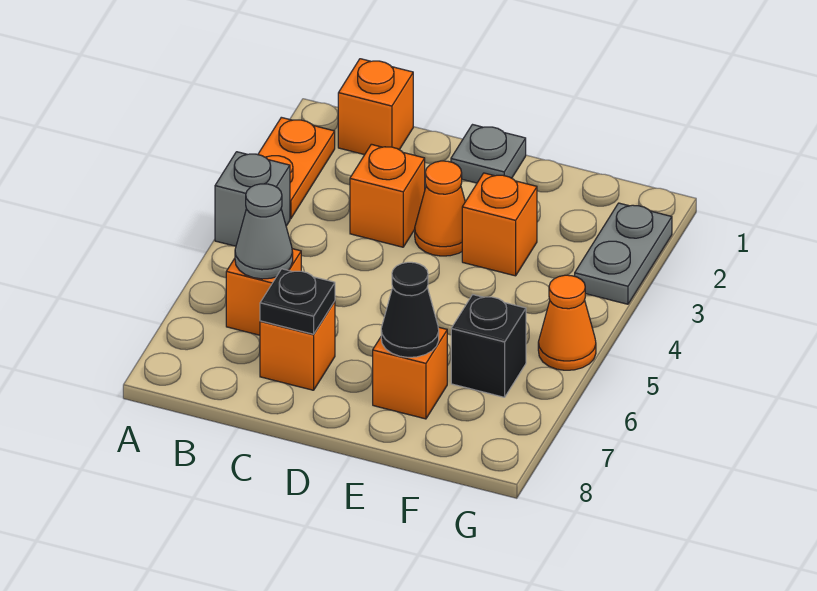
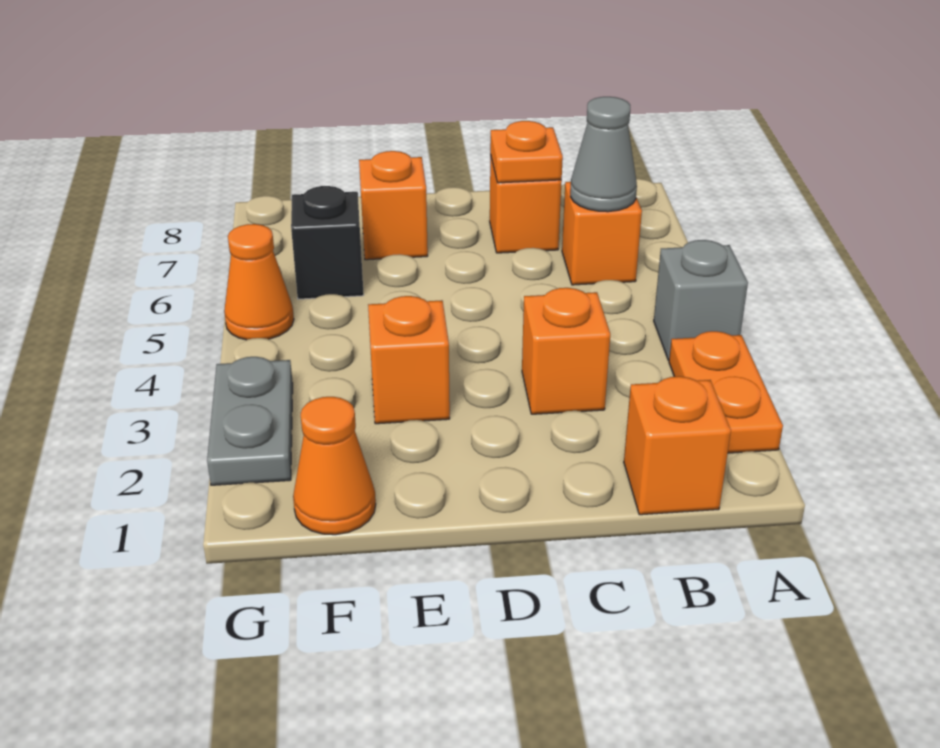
black 1x1 plate [260,269,335,334] -> orange 1x1 plate [490,121,563,183]
grey 1x1 plate [451,125,526,183] -> none
orange 1x1 cone [415,161,465,256] -> orange 1x1 cone moved to [293,397,376,535]
black 1x1 cone [381,262,439,357] -> none

